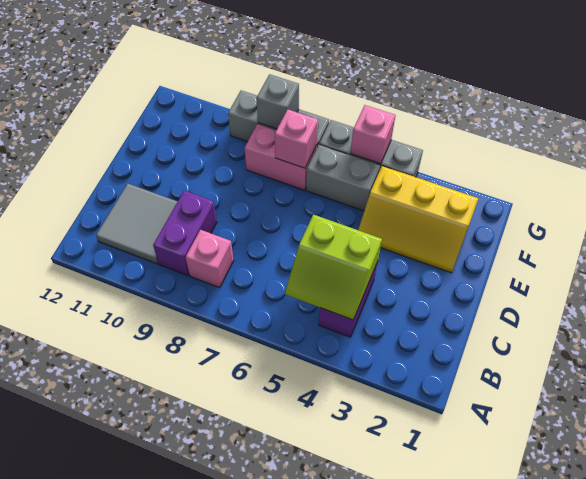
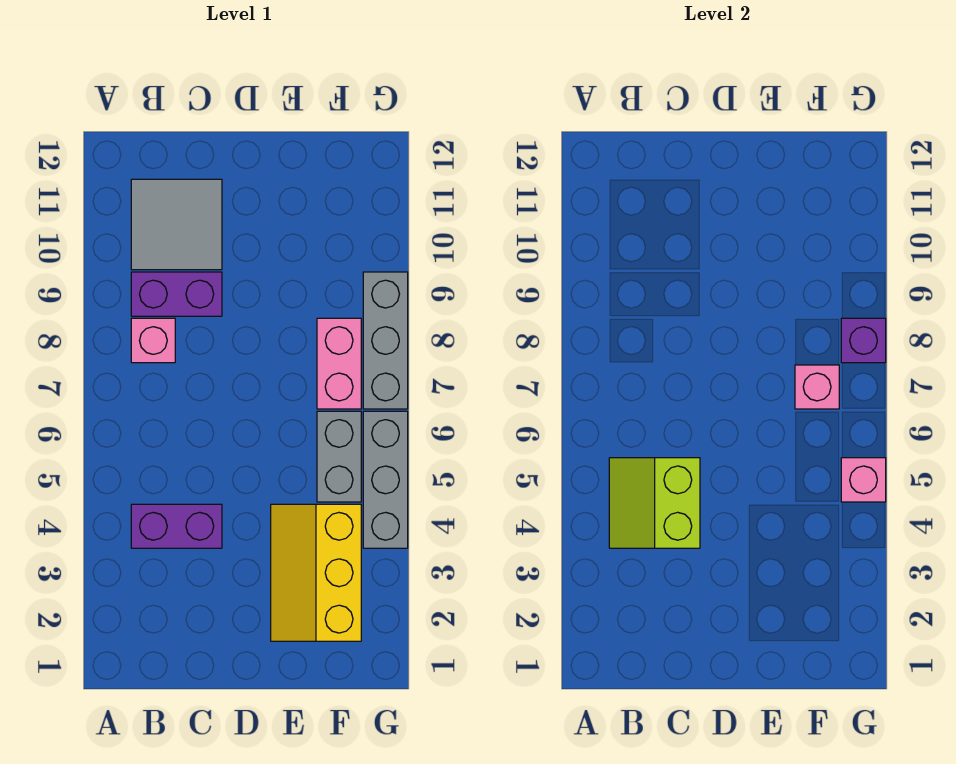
grey 1x1 brick [256,74,299,129] -> purple 1x1 brick [841,318,886,363]

